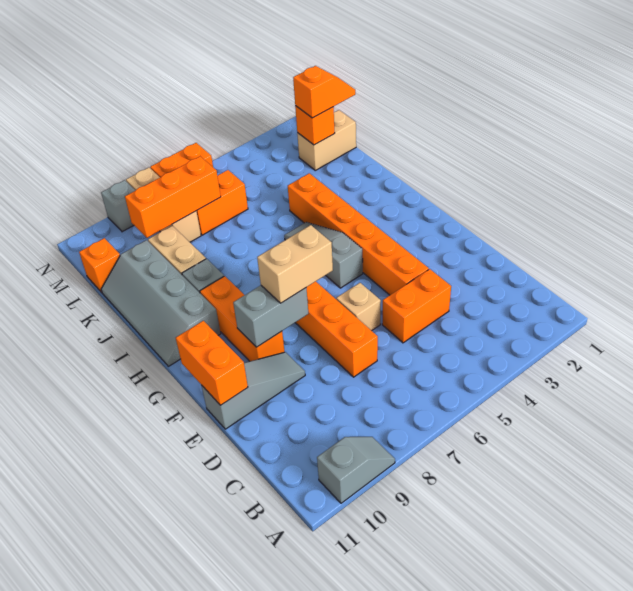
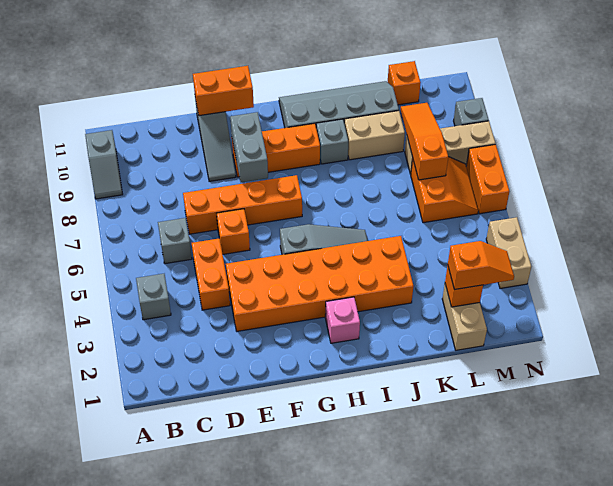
none -> grey 1x1 brick [136,274,171,320]
none -> grey 1x1 brick [158,218,192,264]
orange 1x6 brick [288,173,429,295] -> orange 2x6 brick [226,236,414,331]
tan 1x1 brick [336,283,381,331] -> orange 1x1 brick [217,209,250,254]
tan 1x2 brick [257,225,333,303] -> tan 1x2 brick moved to [486,217,531,288]
none -> pink 1x1 brick [325,297,360,343]
orange 1x2 slope [293,66,355,118] -> orange 1x2 slope turned to [448,241,514,290]
orange 1x3 brick [125,157,221,238] -> orange 1x3 slope [401,103,448,180]

